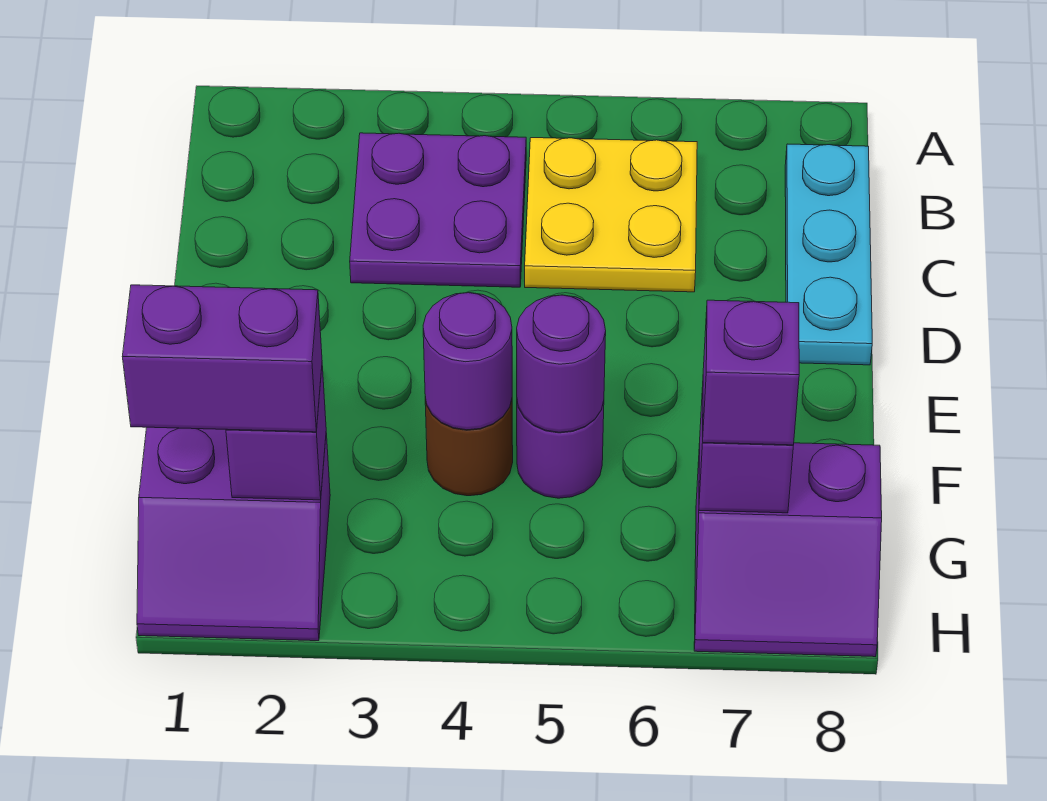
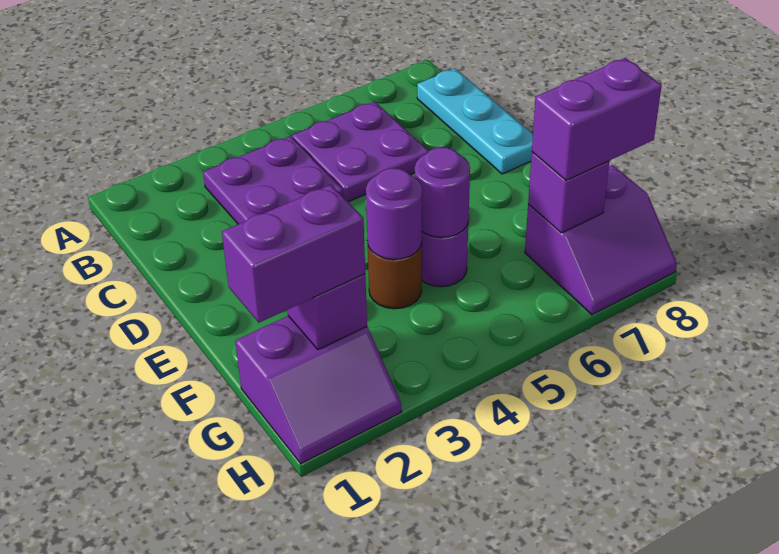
yellow 2x2 plate [525,138,697,292] -> purple 2x2 plate [292,101,429,202]
purple 1x1 brick [703,300,799,445] -> purple 1x2 brick [532,58,662,180]

